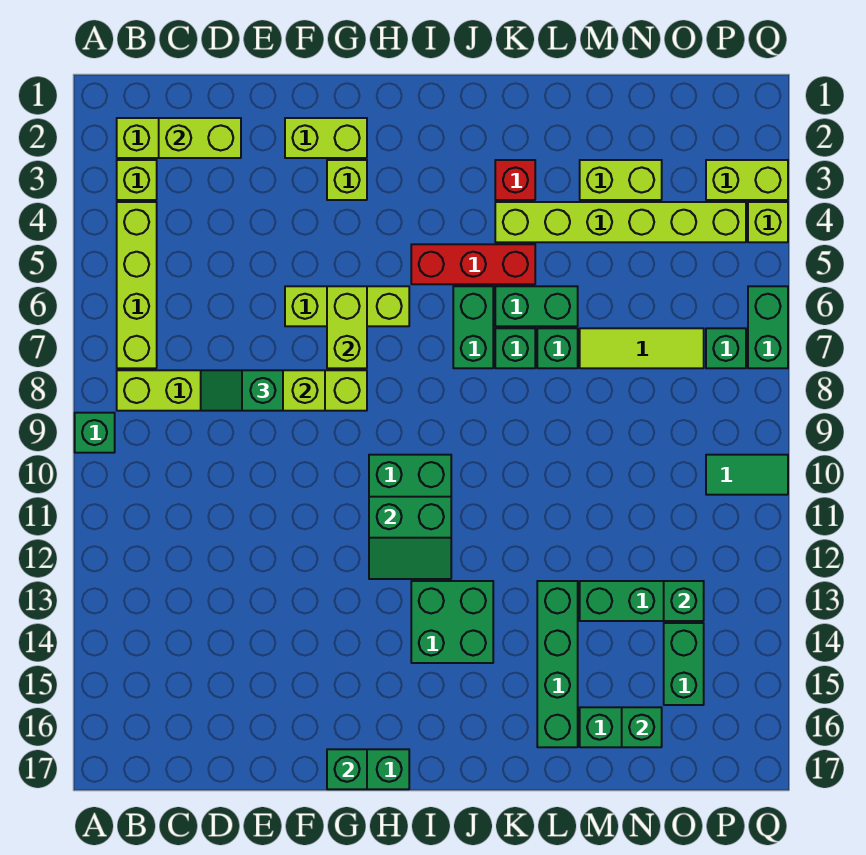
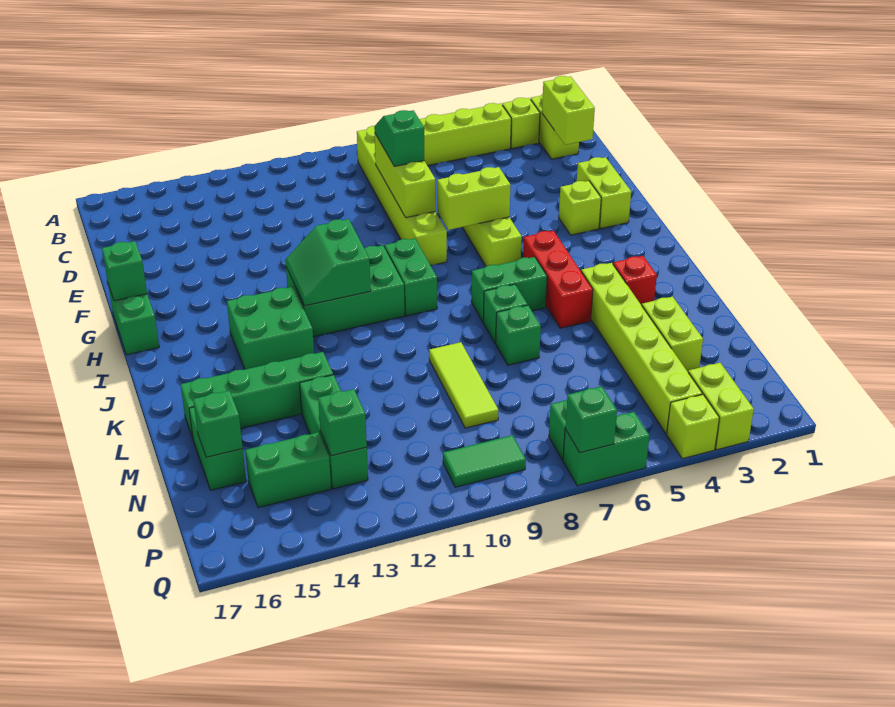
green 1x1 brick [75,413,115,453] -> green 1x1 brick moved to [565,386,617,453]
green 1x2 brick [495,286,578,326] -> green 1x2 brick moved to [385,238,437,316]
lime 1x3 tile [580,328,704,368] -> lime 1x3 tile moved to [429,342,498,428]
green 1x2 tile [706,455,788,495] -> green 1x2 tile turned to [443,435,526,487]

